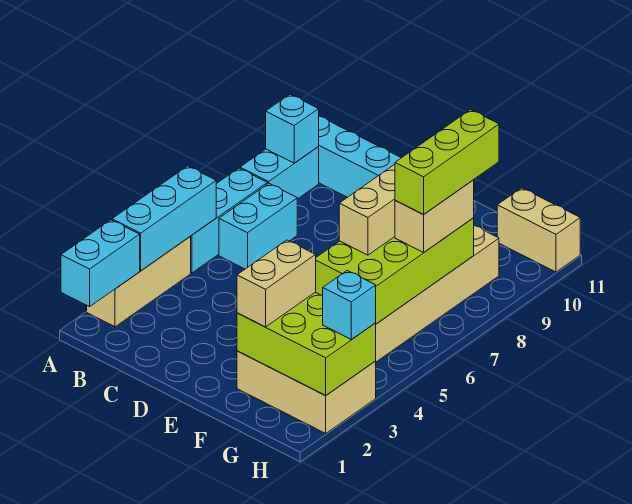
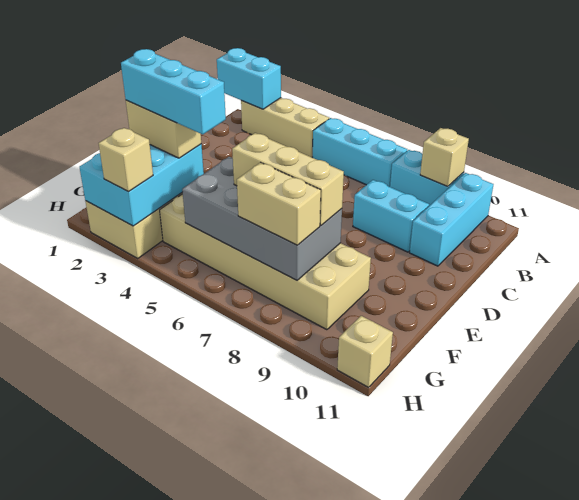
cyan 1x3 brick [112,166,216,271] -> cyan 1x3 brick moved to [121,49,226,134]
cyan 1x1 brick [266,94,319,163] -> tan 1x1 brick [420,128,469,186]
cyan 1x2 brick [219,184,297,269] -> cyan 1x2 brick moved to [353,180,429,252]
lime 2x3 brick [237,292,376,396] -> cyan 2x3 brick [80,144,204,226]
lime 2x4 brick [316,218,474,324] -> grey 2x4 brick [182,157,342,280]
lime 1x3 brick [395,110,499,214] -> none
tan 1x2 brick [497,188,580,272] -> tan 1x1 brick [337,316,393,387]
cyan 1x1 brick [323,271,376,340] -> tan 1x1 brick [99,128,153,192]

